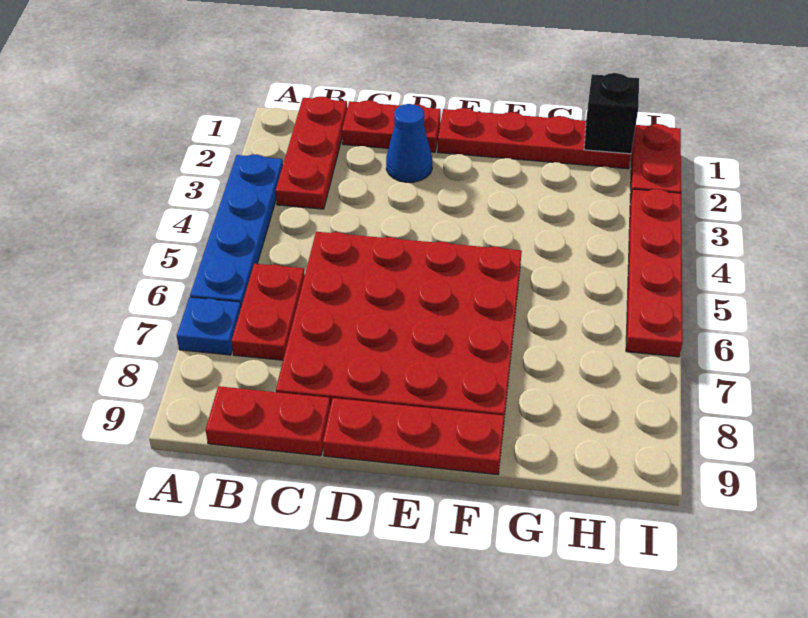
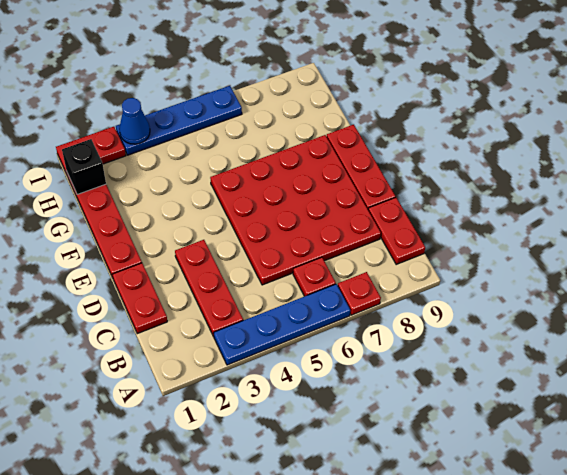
blue 1x1 plate [177,297,241,355] -> red 1x1 plate [338,272,381,315]
red 1x3 plate [276,97,347,209] -> red 1x3 plate turned to [175,240,243,337]
red 1x2 plate [231,264,305,360] -> red 1x1 plate [293,257,336,296]
blue 1x1 cone [386,104,432,182] -> blue 1x1 cone moved to [119,98,150,144]
red 1x4 plate [626,189,683,357] -> blue 1x4 plate [116,86,242,155]

